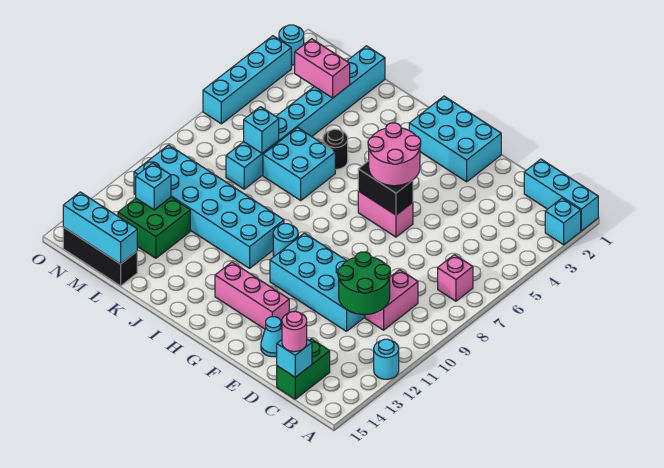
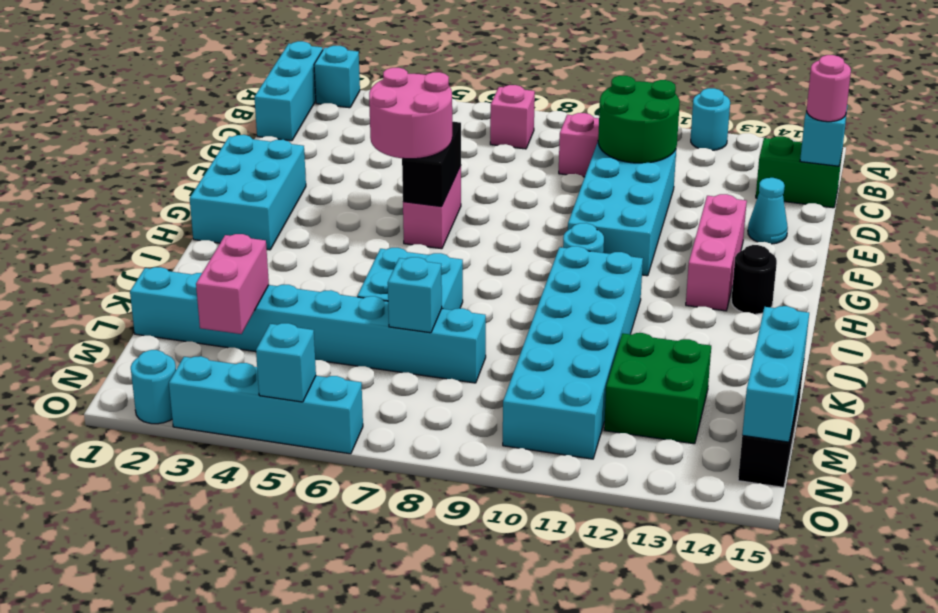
black 1x1 round brick [323,129,348,169] -> black 1x1 round brick moved to [731,245,777,314]
cyan 1x1 brick [136,163,171,210] -> cyan 1x1 brick moved to [256,323,316,402]

